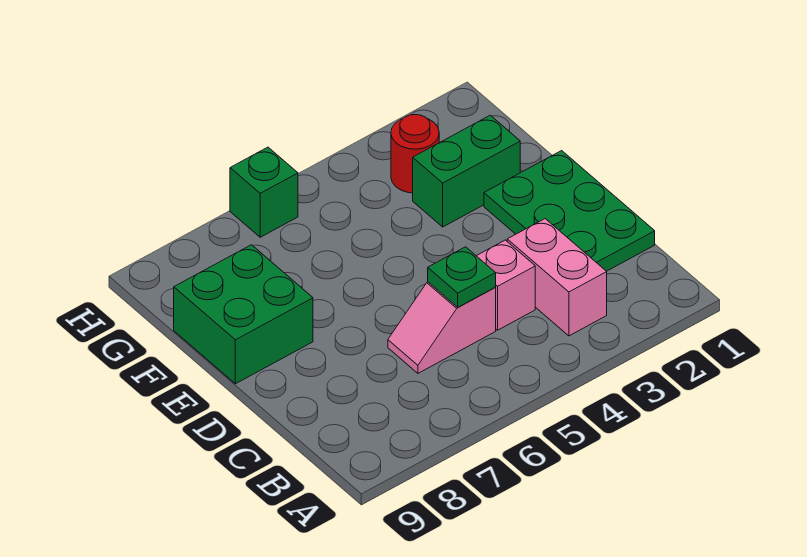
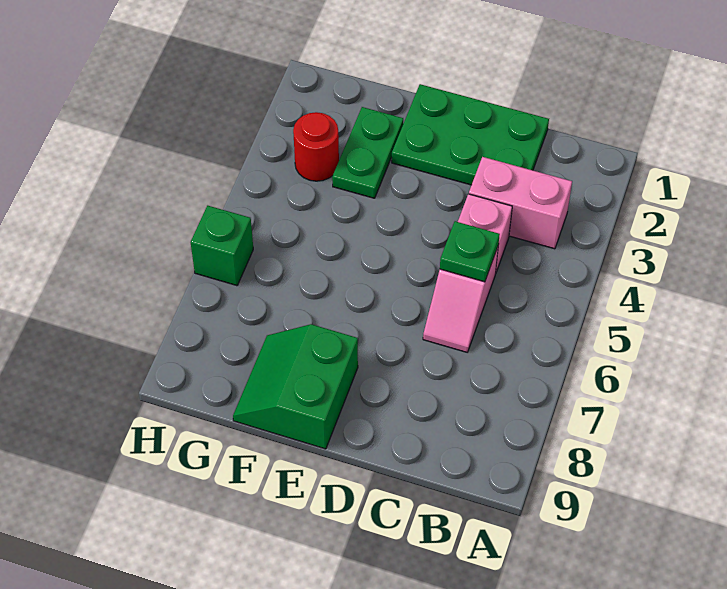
green 2x2 brick [174,245,313,384] -> green 2x2 slope [233,324,358,449]
green 1x2 brick [413,115,520,227] -> green 1x2 plate [332,107,403,198]

